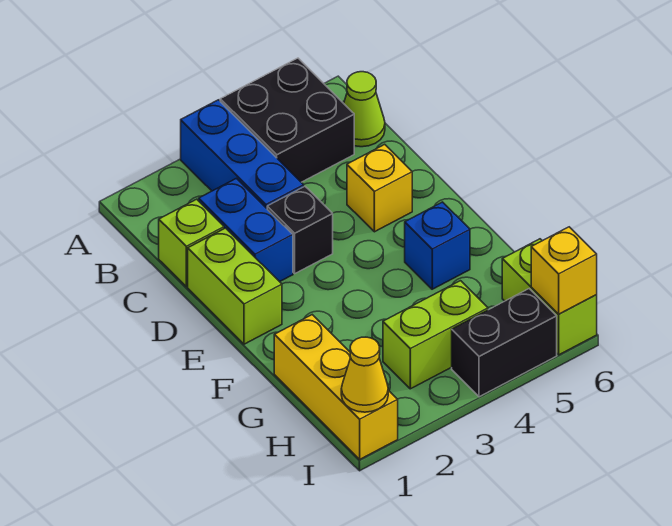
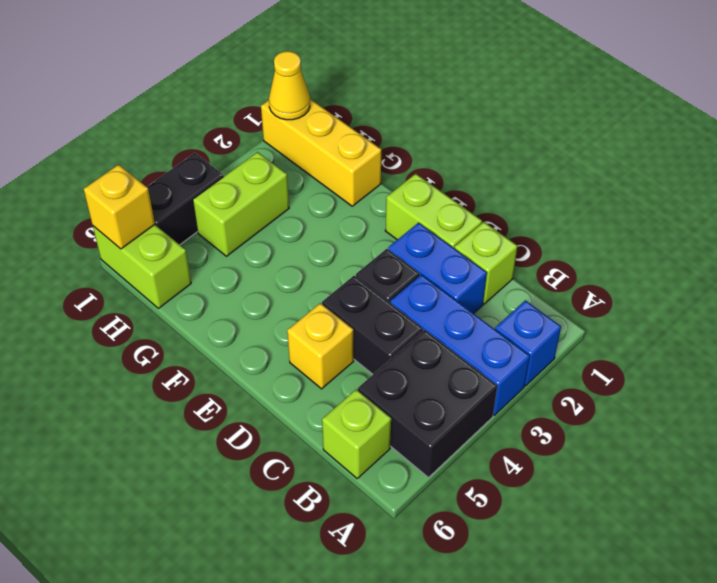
lime 1x1 cone [344,72,385,147] -> lime 1x1 brick [322,390,391,478]
none -> black 1x2 brick [322,276,423,374]
blue 1x1 brick [405,202,470,289] -> blue 1x1 brick moved to [495,300,561,386]

